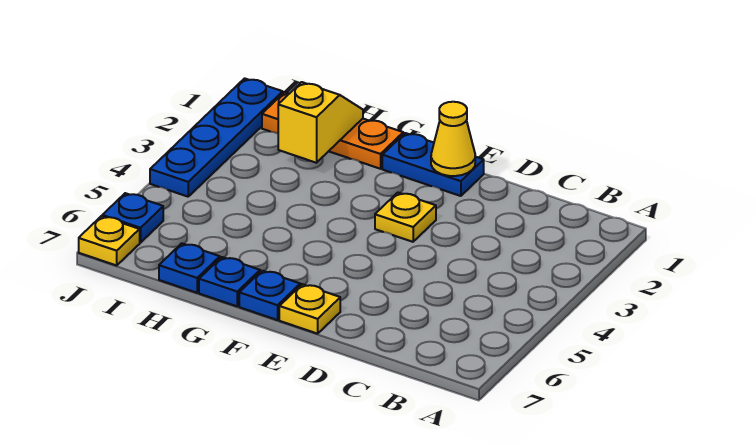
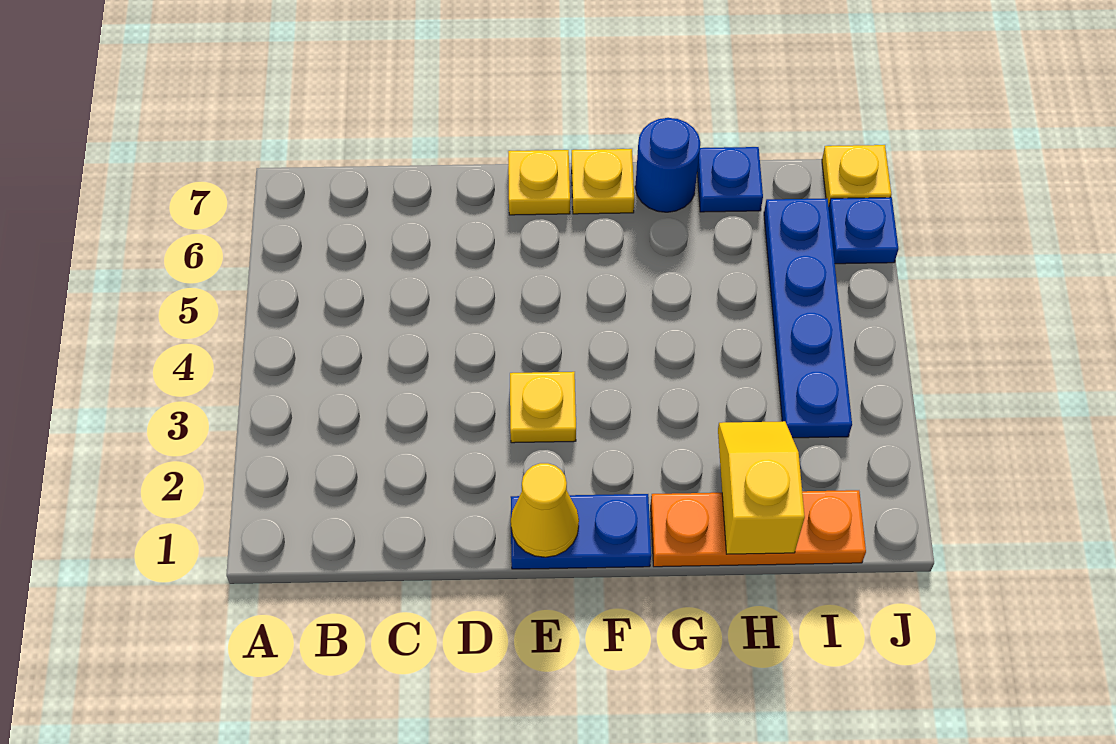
blue 1x1 plate [239,271,300,320] -> yellow 1x1 plate [572,149,634,214]
blue 1x1 plate [199,257,260,306] -> blue 1x1 round brick [635,118,700,212]
yellow 1x2 slope [278,82,363,163] -> yellow 1x2 slope turned to [718,421,805,554]
blue 1x4 plate [150,78,283,197] -> blue 1x4 plate moved to [764,199,852,438]

